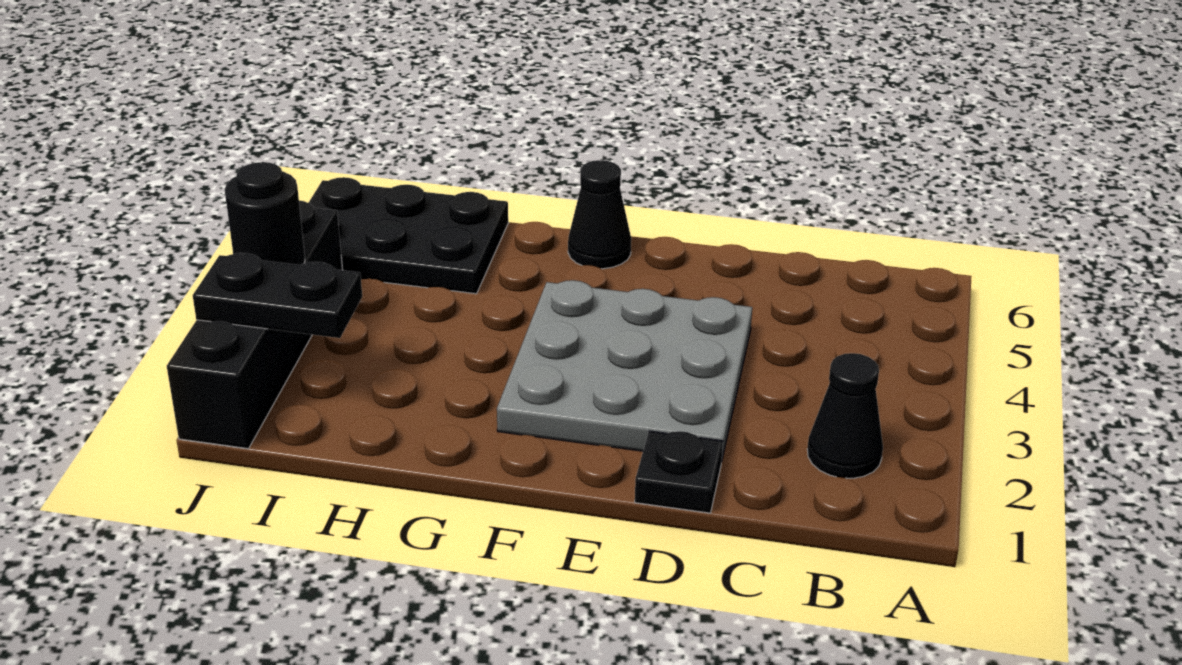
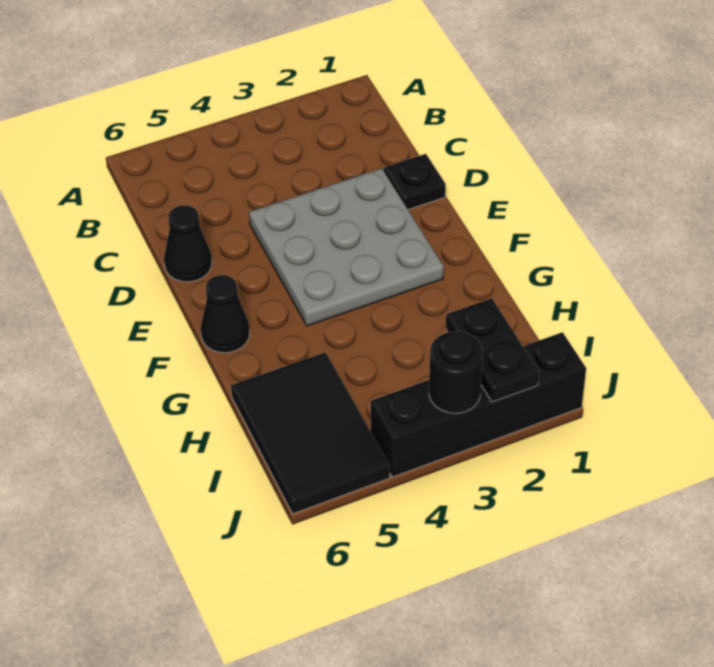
black 1x1 cone [807,353,883,478] -> black 1x1 cone moved to [164,205,212,282]
black 2x3 plate [309,177,508,294] -> black 2x3 tile [231,352,390,514]

